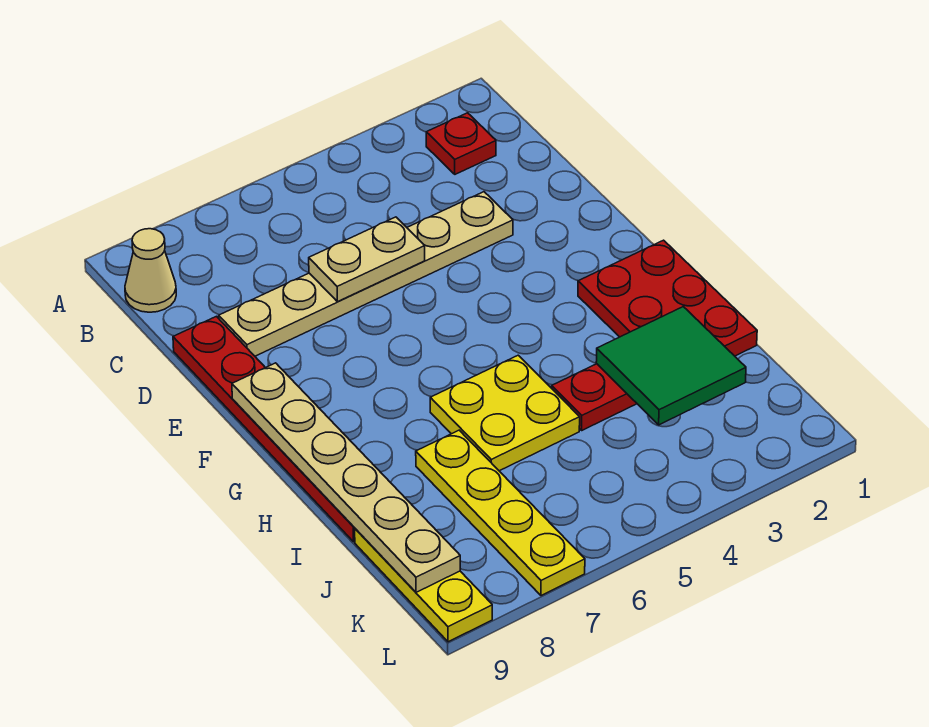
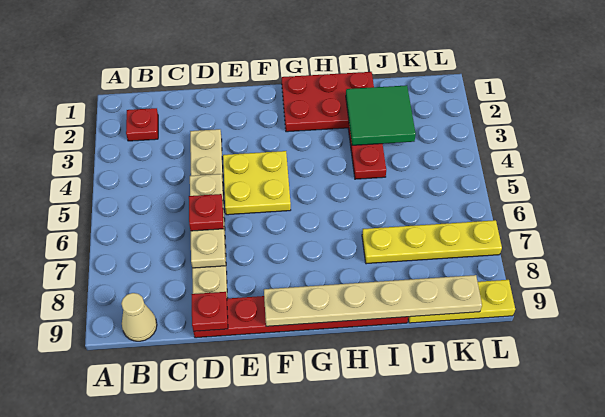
tan 1x2 plate [309,217,425,302] -> tan 1x3 plate [190,174,226,268]
none -> red 1x1 plate [189,194,224,231]
none -> red 1x1 plate [191,292,228,331]
yellow 2x2 plate [430,355,580,471] -> yellow 2x2 plate moved to [223,151,291,215]

